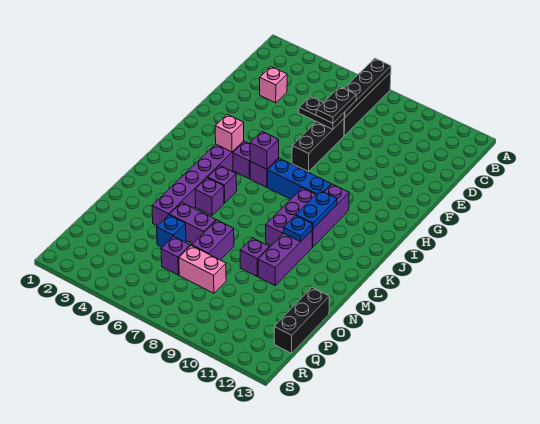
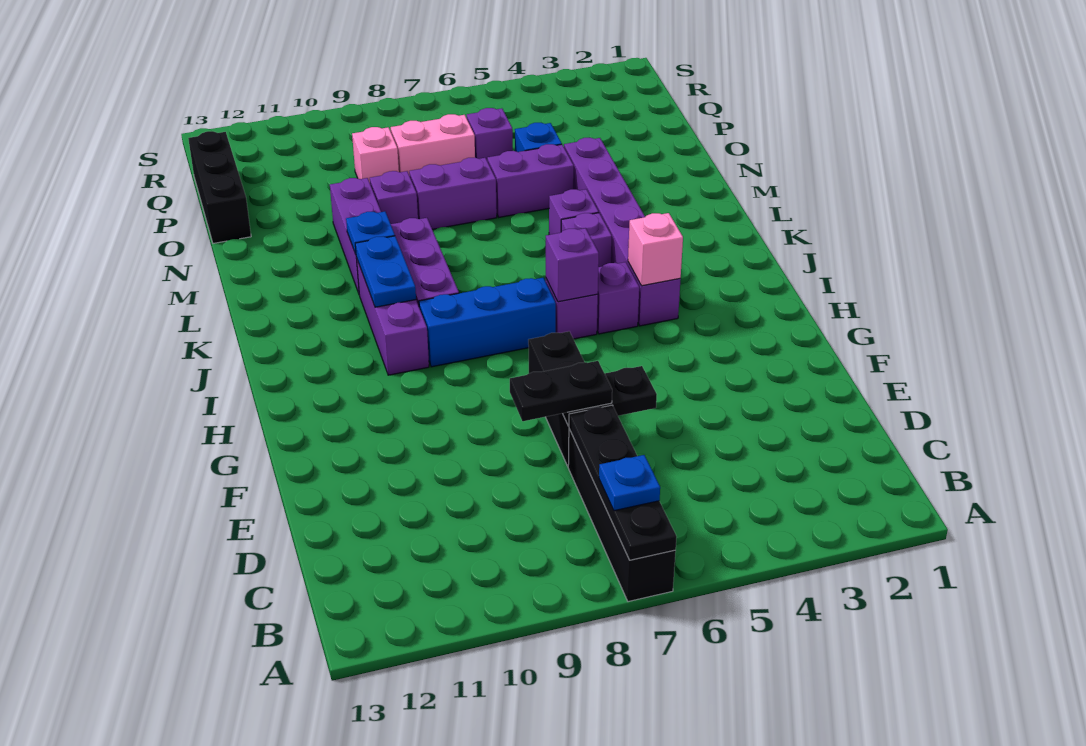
none -> blue 1x1 plate [599,455,660,511]
pink 1x1 brick [260,67,287,103] -> pink 1x1 brick moved to [352,127,399,182]
black 1x2 plate [316,87,356,123] -> black 1x2 plate turned to [510,361,612,421]
purple 1x2 brick [192,220,234,260] -> purple 1x2 brick turned to [409,158,497,229]

